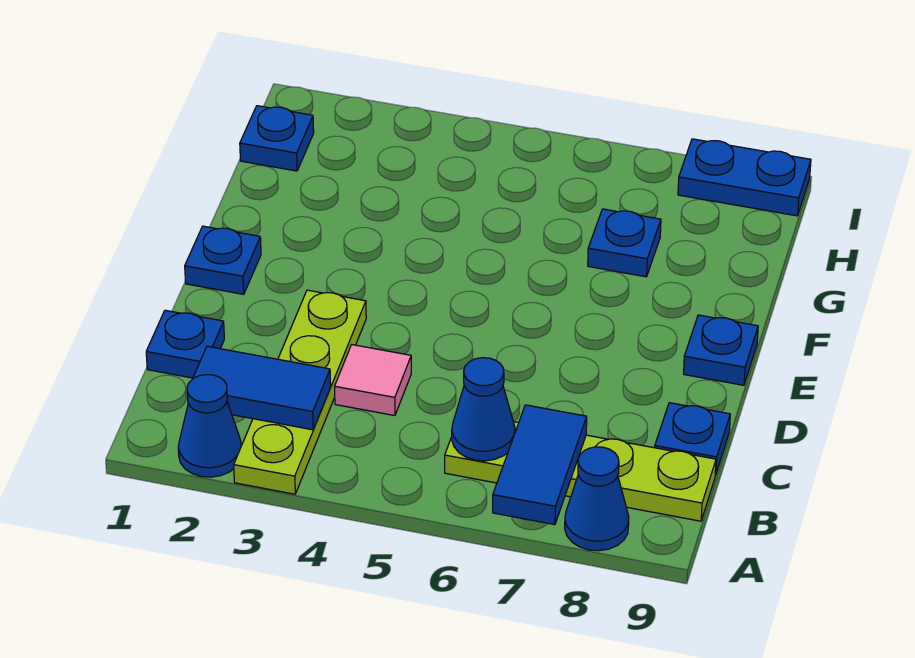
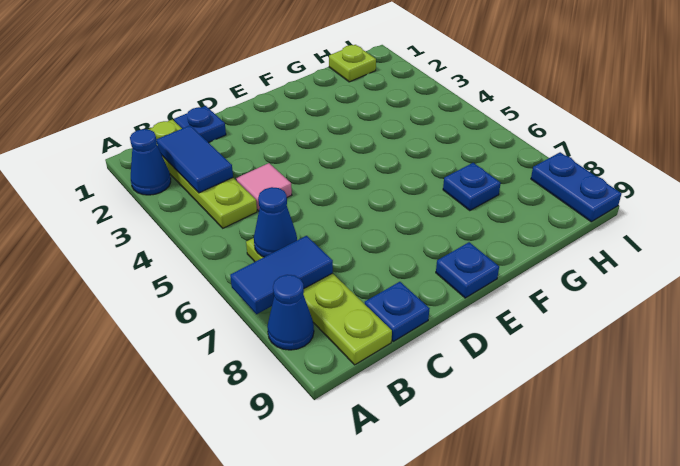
lime 1x4 plate [234,290,366,494] -> lime 1x4 plate turned to [148,119,257,228]
blue 1x1 plate [185,226,261,294] -> none
blue 1x1 plate [240,106,314,171] -> lime 1x1 plate [329,45,376,82]

